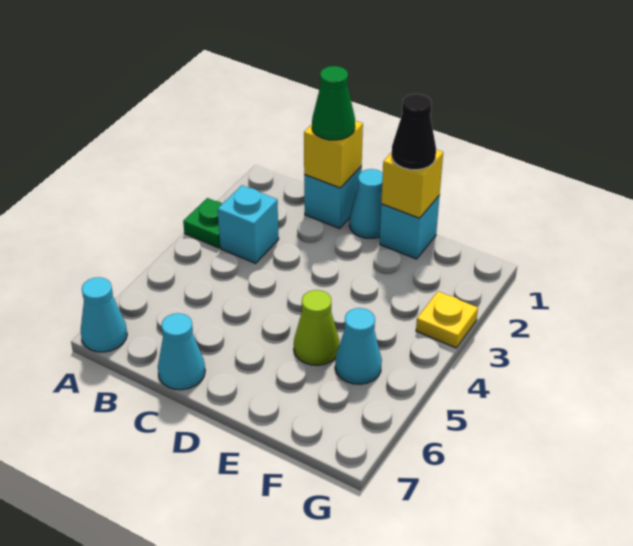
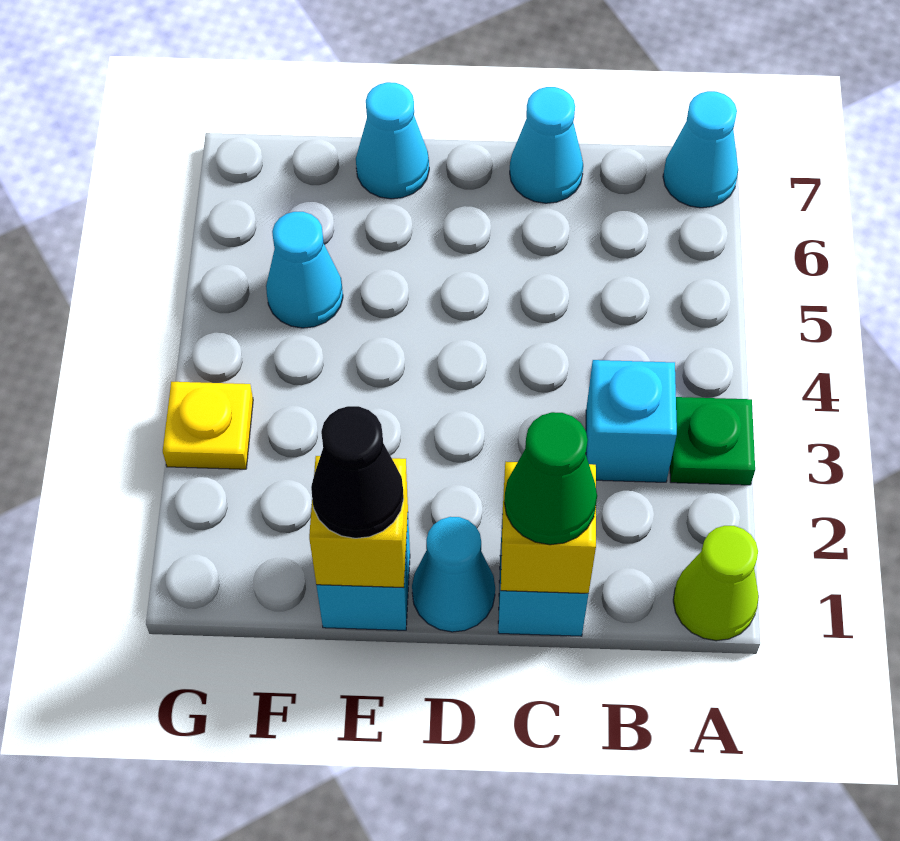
lime 1x1 cone [294,290,339,365] -> lime 1x1 cone moved to [673,526,759,641]
none -> cyan 1x1 cone [356,82,429,199]

